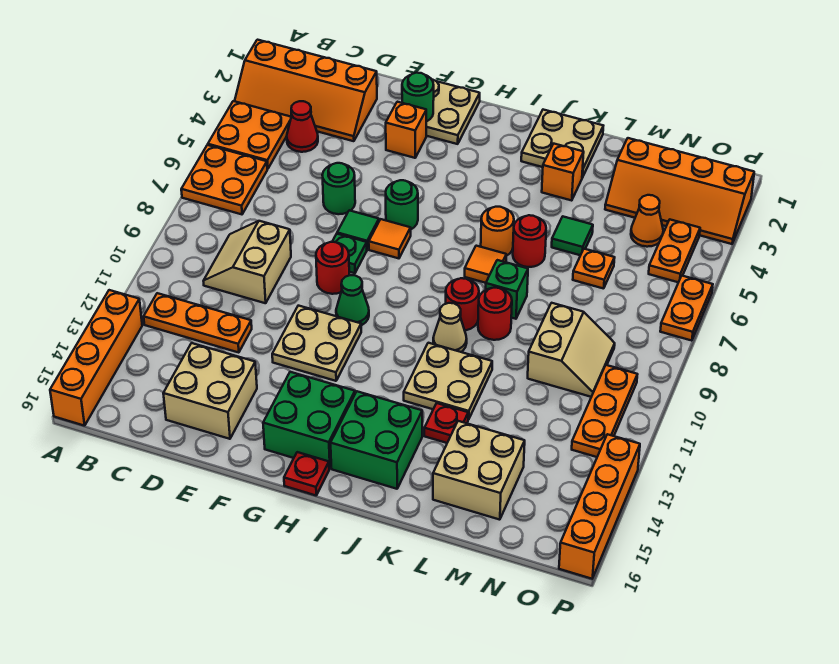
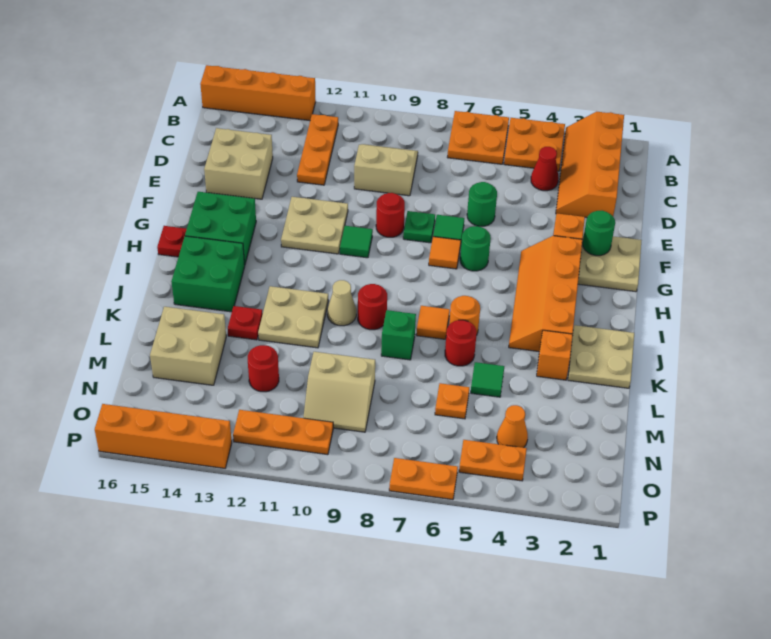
green 1x1 cone [336,275,369,325] -> green 1x1 tile [340,226,373,258]
red 1x1 round brick [478,288,512,340] -> red 1x1 round brick moved to [248,345,279,392]
orange 2x4 slope [605,138,754,244] -> orange 2x4 slope moved to [509,235,582,352]

